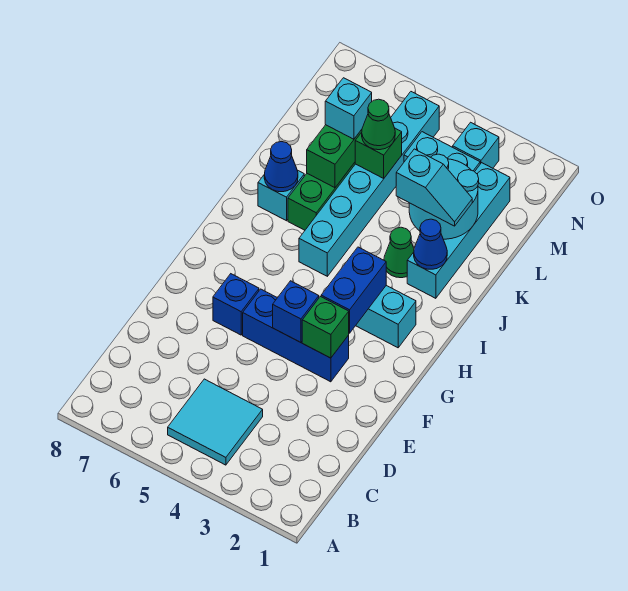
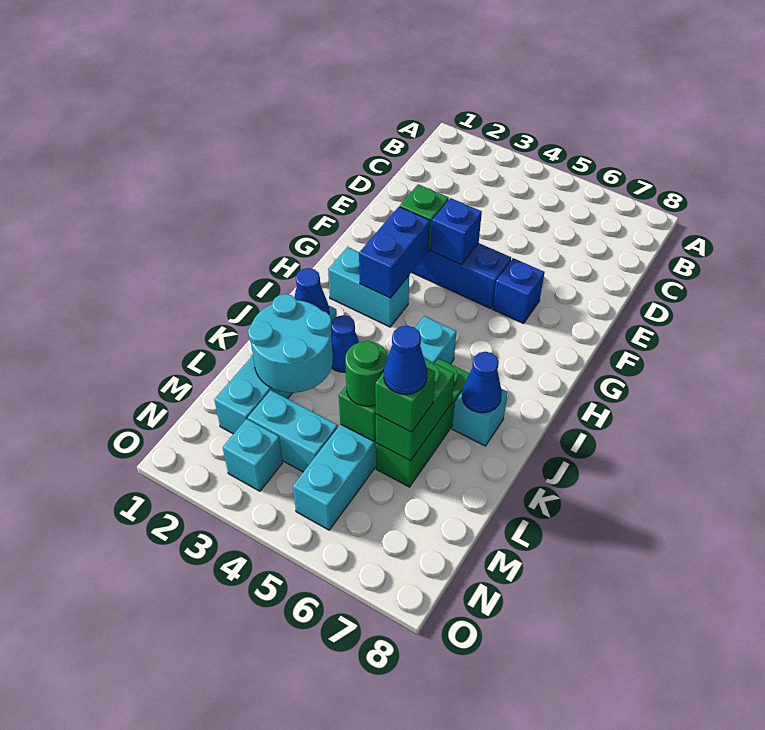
cyan 2x2 tile [168,379,263,465] -> none
green 1x1 cone [384,227,414,278] -> blue 1x1 cone [331,315,359,372]
cyan 1x2 slope [396,149,472,226] -> none
green 1x1 cone [362,99,395,150] -> green 1x1 round brick [345,341,388,406]
cyan 1x1 brick [325,78,372,139] -> green 1x1 brick [375,368,435,432]
none -> blue 1x1 cone [384,326,427,394]

